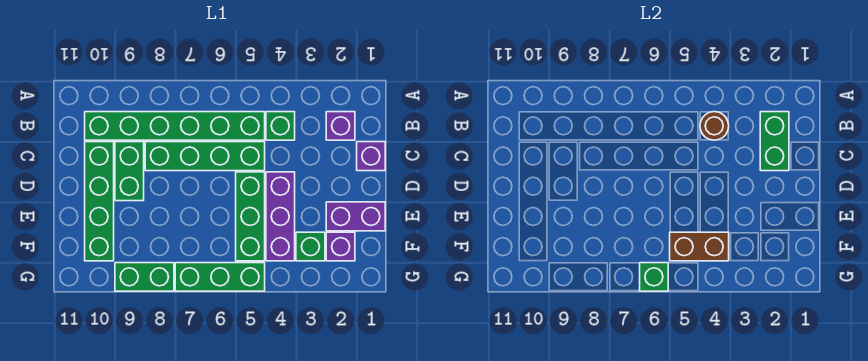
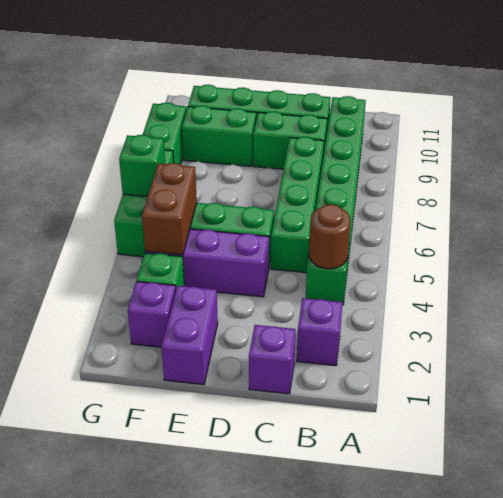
green 1x2 brick [760,112,789,171] -> green 1x2 brick moved to [182,106,256,166]

